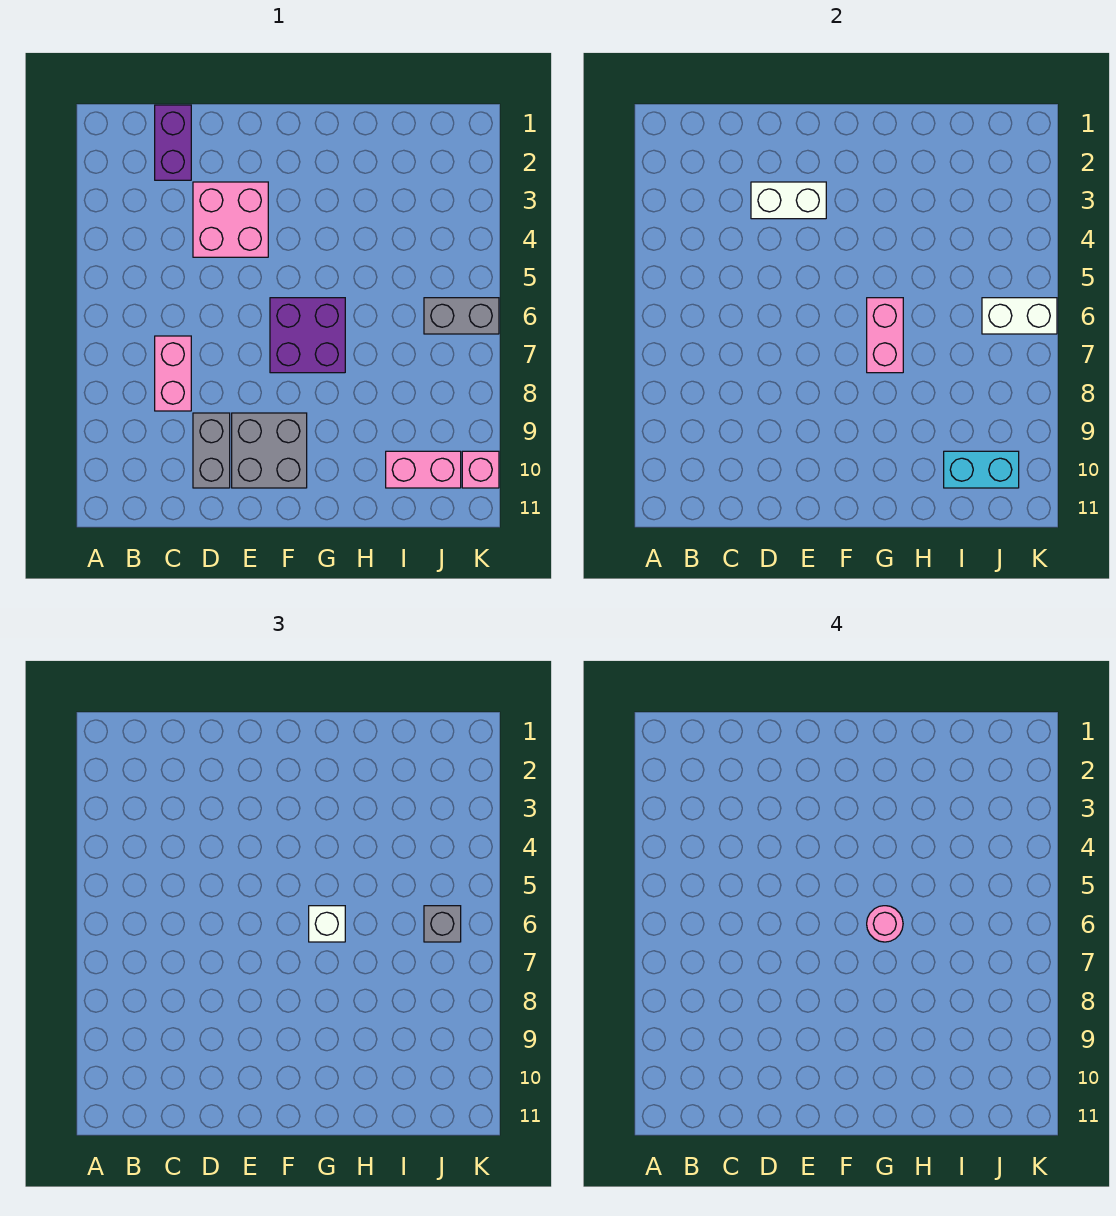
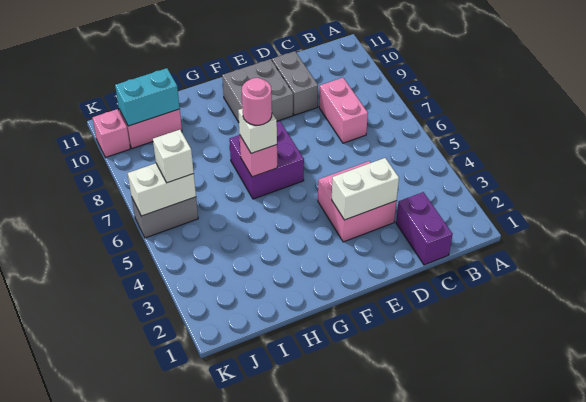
pink 1x2 brick [867,298,903,373] -> pink 1x1 brick [240,136,277,177]
grey 1x1 brick [424,906,461,942] -> white 1x1 brick [153,130,194,183]

